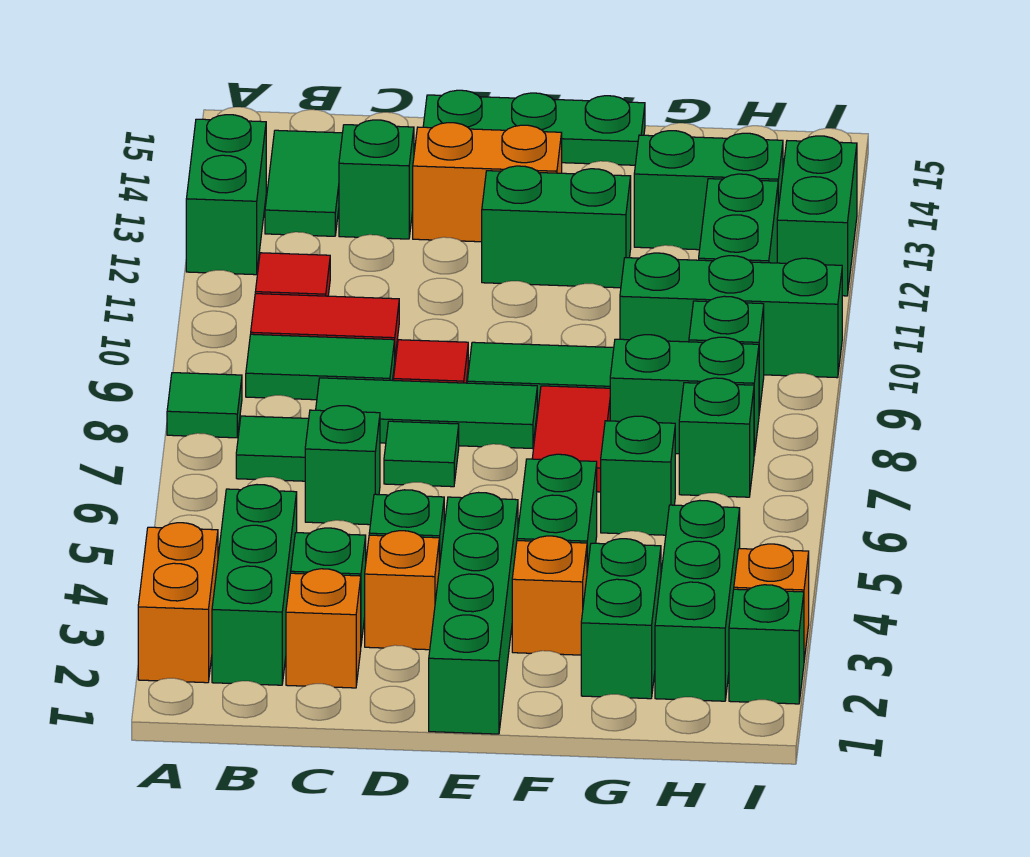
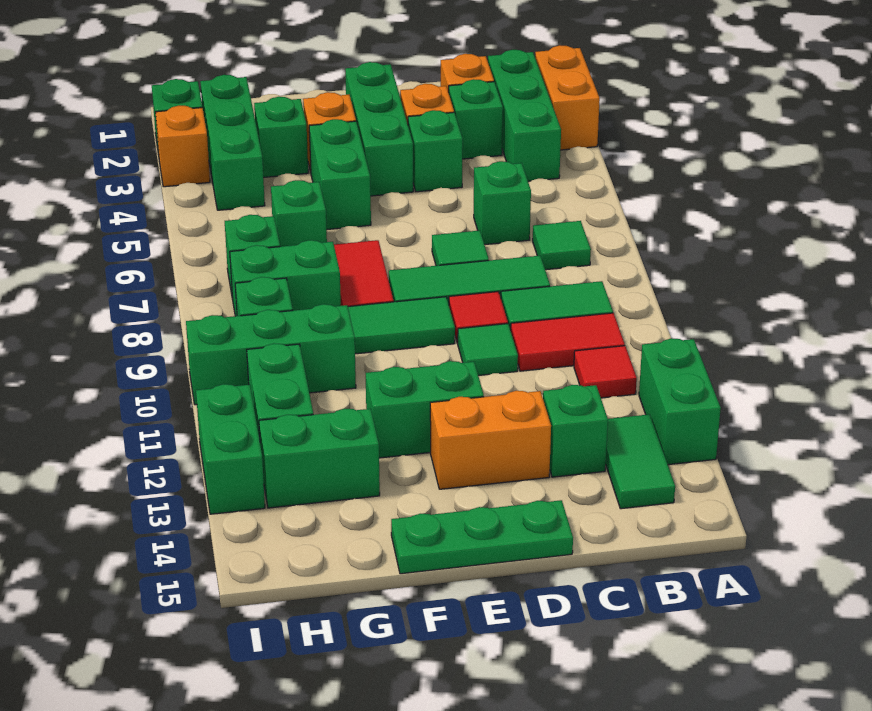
green 1x1 tile [167,373,242,438] -> green 1x1 tile moved to [458,324,518,376]
green 1x4 brick [429,493,518,734] -> green 1x3 brick [345,62,413,196]
green 1x2 brick [581,539,661,699] -> green 1x1 brick [254,97,308,178]

